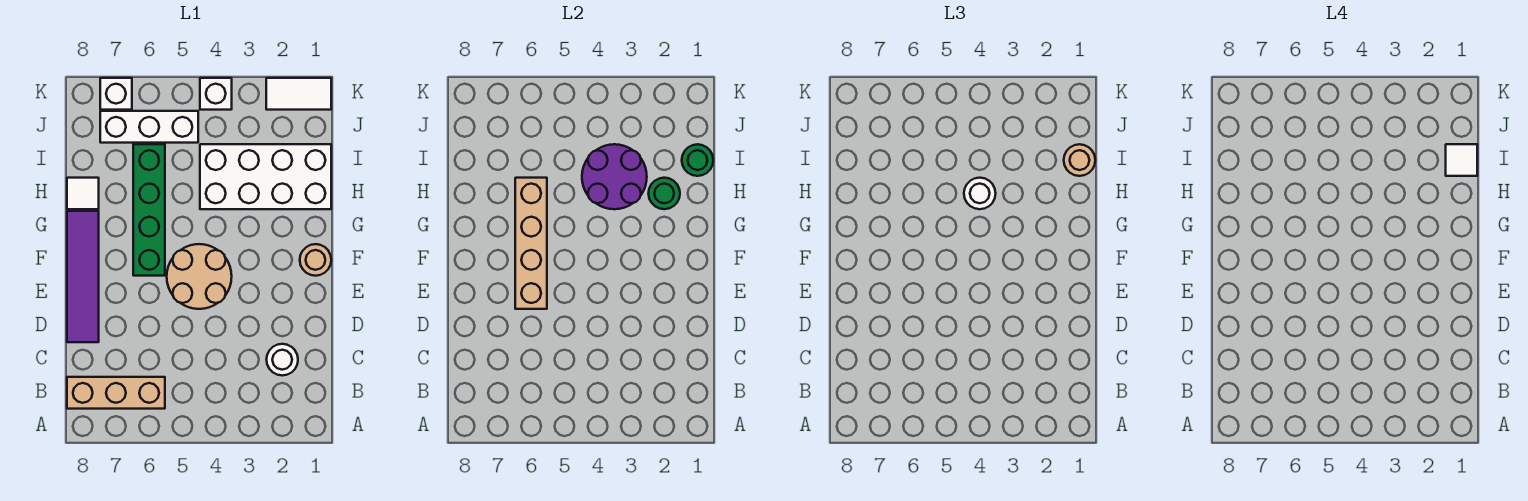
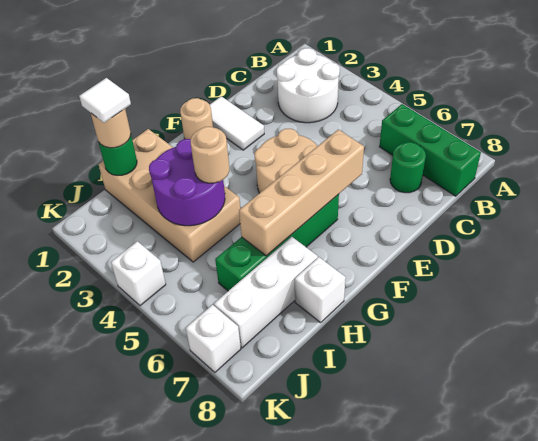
tan 1x3 brick [67,377,165,409] -> green 1x3 brick [379,104,481,196]
white 1x1 round brick [266,344,298,376] -> white 2x2 round brick [277,48,340,123]
purple 1x4 tile [67,211,99,342] -> none
white 2x4 brick [200,144,331,209] -> tan 2x4 brick [99,129,240,262]
green 1x1 round brick [649,178,680,209] -> green 1x1 round brick moved to [390,142,426,193]
white 1x1 round brick [964,178,996,209] -> tan 1x1 round brick [191,127,229,183]
white 1x1 tile [67,178,99,209] -> white 1x1 brick [295,257,346,323]
white 1x3 brick [100,111,198,143] -> white 1x3 brick turned to [214,237,318,348]
white 1x2 tile [266,78,331,110] -> white 1x2 tile moved to [210,96,264,150]

